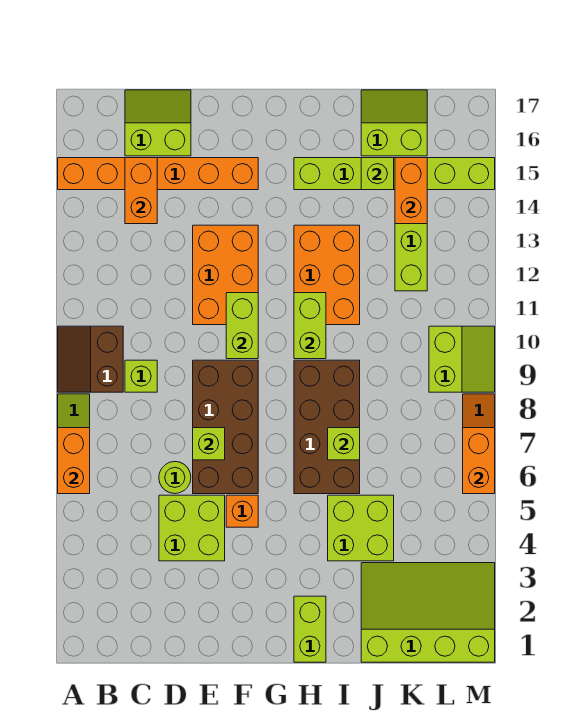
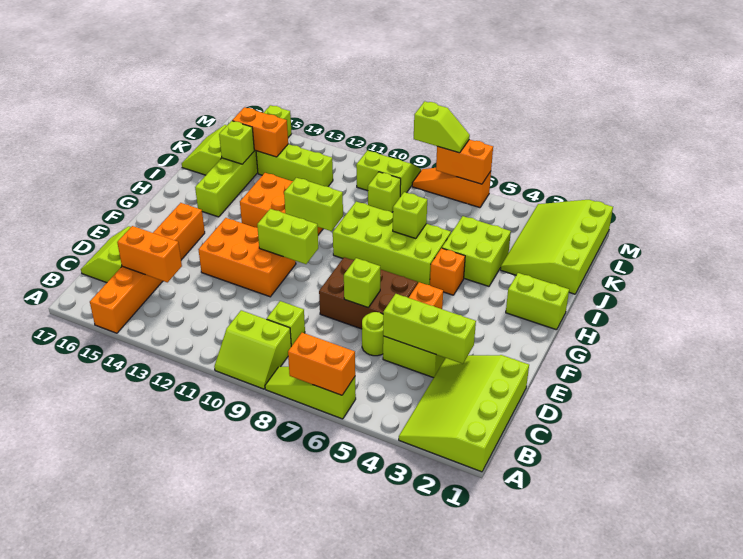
none -> lime 3x4 slope [399,355,529,472]
brown 2x2 slope [58,326,123,392] -> lime 2x2 slope [214,310,291,389]
none -> lime 1x3 brick [383,294,476,364]
brown 2x4 brick [193,360,258,494] -> brown 2x3 brick [319,257,418,329]
none -> orange 1x1 brick [430,248,465,295]
brown 2x4 brick [294,360,360,494] -> lime 2x4 brick [333,202,451,285]
none -> lime 1x1 brick [368,172,401,212]
none -> lime 1x2 slope [414,101,470,153]

